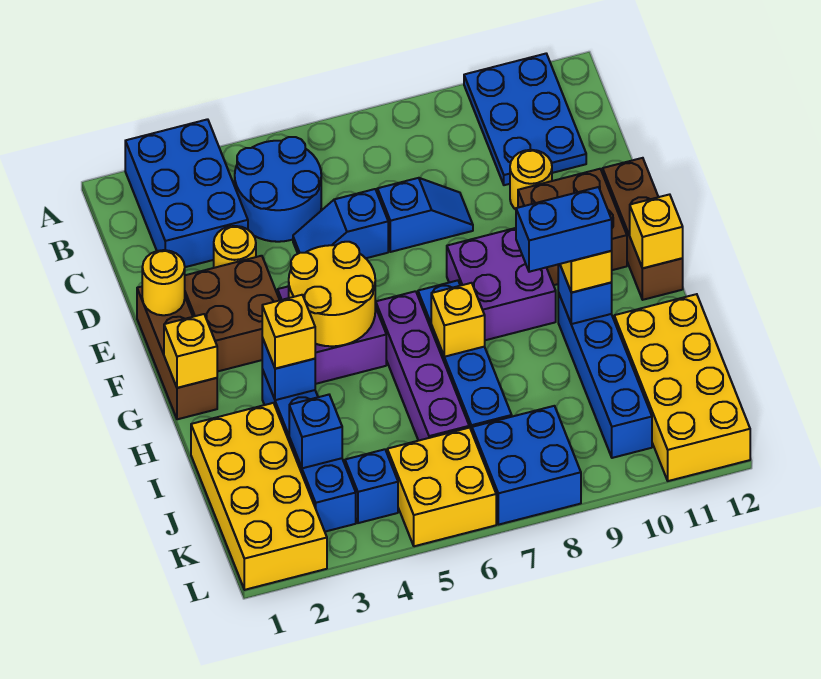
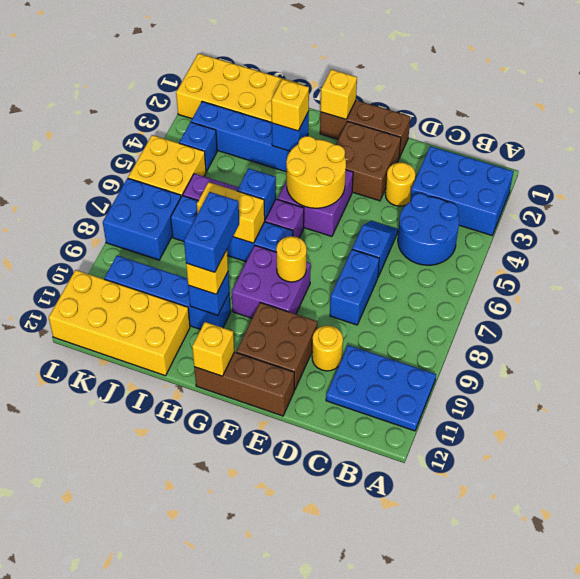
blue 1x2 slope [377,178,473,252] -> blue 1x2 brick [330,249,379,325]
yellow 1x1 round brick [142,250,185,315] -> yellow 1x1 round brick moved to [276,236,307,282]
yellow 1x1 brick [431,283,485,357] -> yellow 1x2 brick [197,182,265,243]
blue 1x1 brick [289,395,342,468] -> blue 1x1 brick moved to [237,169,276,220]

